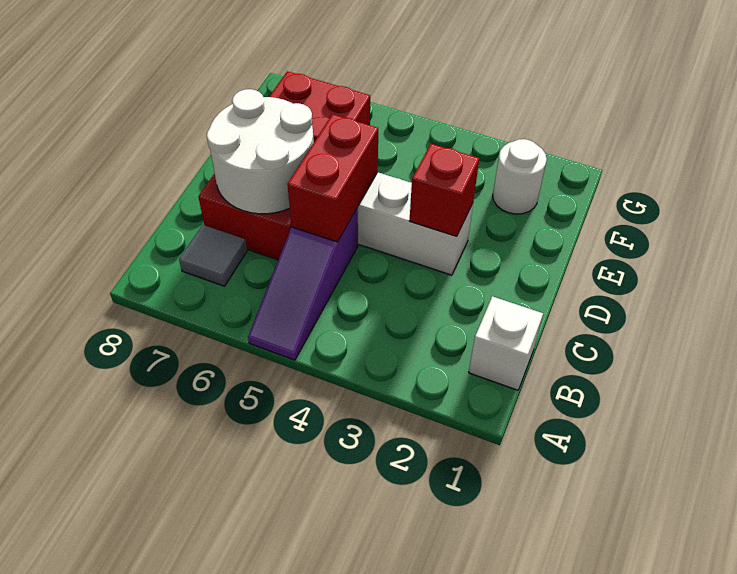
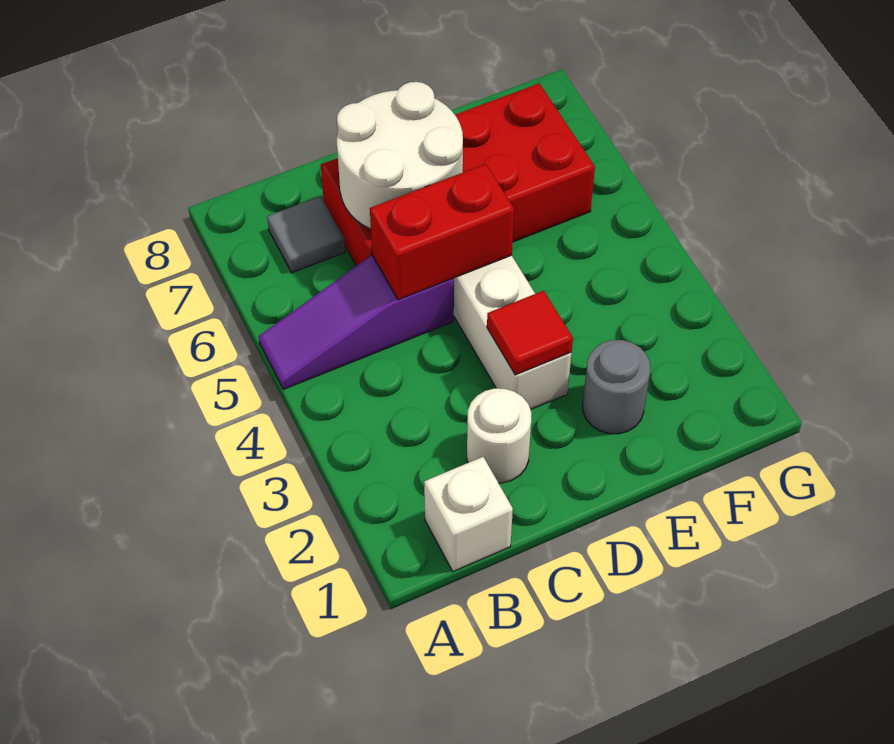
red 1x1 brick [410,144,479,236] -> red 1x1 tile [487,291,573,375]
none -> grey 1x1 round brick [583,340,650,434]
white 1x1 round brick [493,139,547,214] -> white 1x1 round brick moved to [467,388,531,483]

